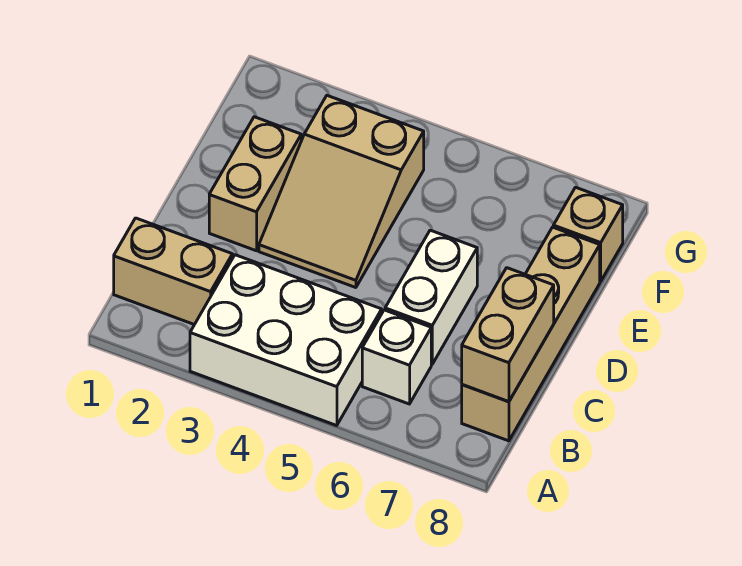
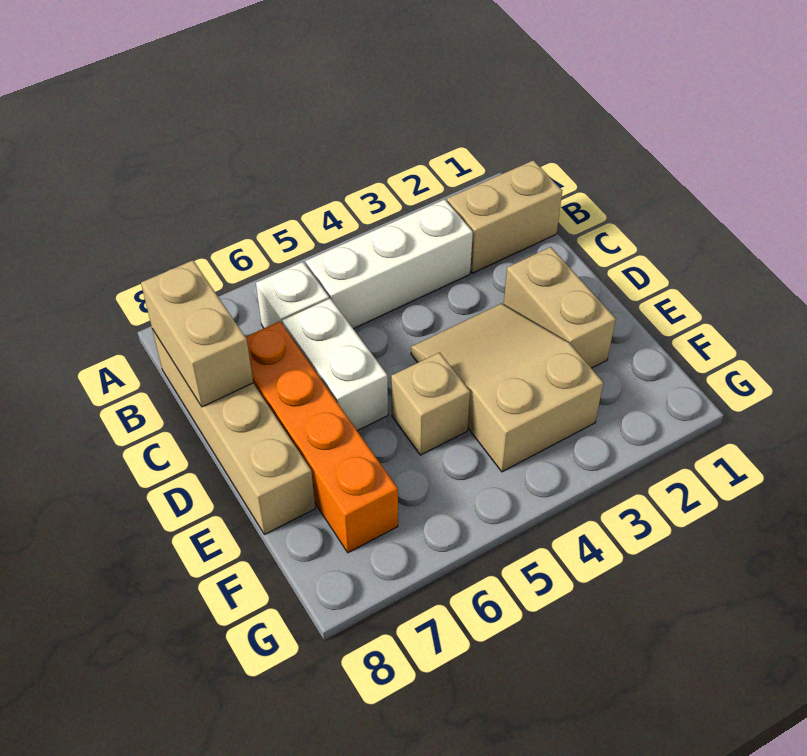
white 2x3 brick [190,255,382,426] -> white 1x3 brick [306,199,473,329]
none -> orange 1x4 brick [246,321,398,553]
tan 1x1 brick [553,187,623,281] -> tan 1x1 brick moved to [391,352,470,455]

